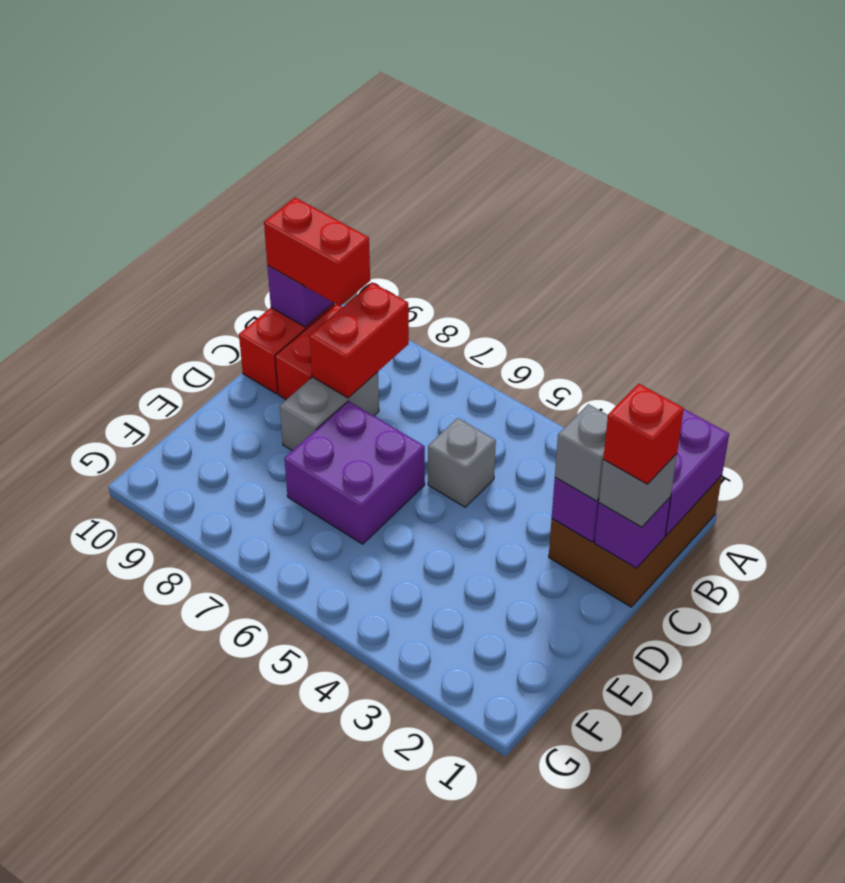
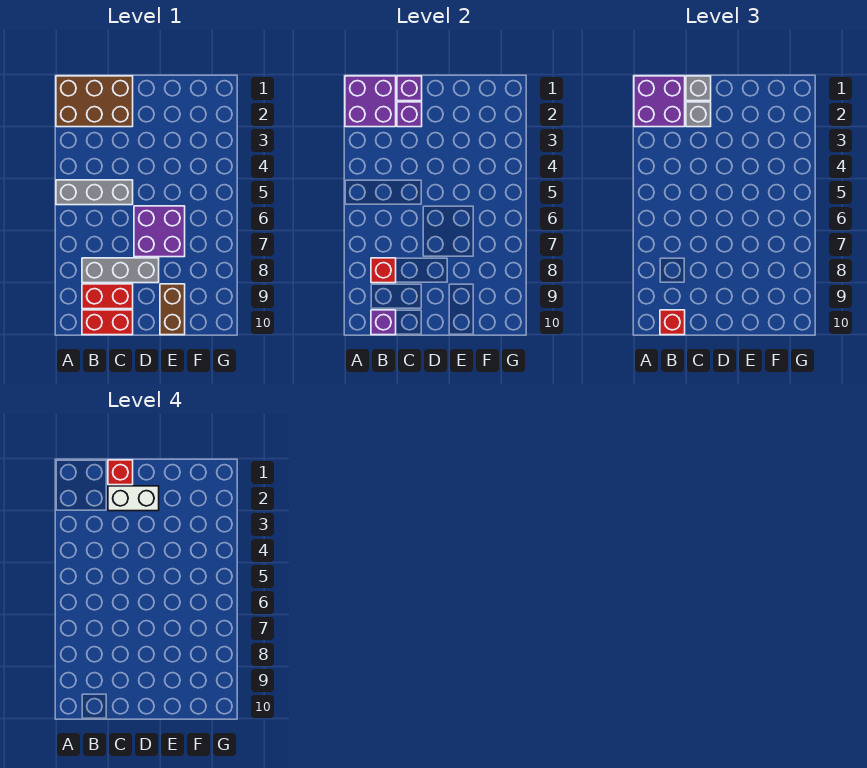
none -> purple 2x2 brick [634,76,685,127]
red 1x2 brick [310,283,409,398] -> red 1x1 brick [371,258,396,283]
red 1x2 brick [264,198,370,306] -> red 1x1 brick [660,310,685,335]
none -> white 1x2 brick [108,486,159,511]
grey 1x1 brick [428,418,496,507] -> grey 1x3 brick [56,180,133,205]
grey 1x2 brick [280,372,379,451] -> grey 1x3 brick [82,258,159,283]
none -> brown 1x2 brick [160,284,185,335]

